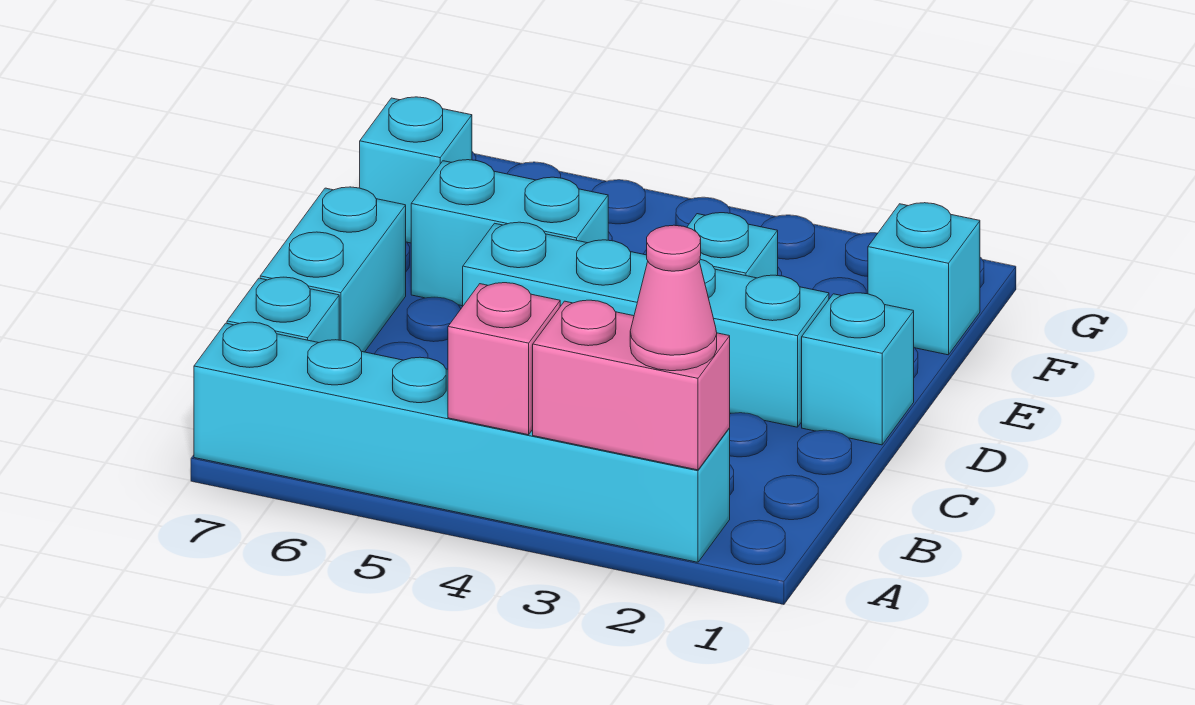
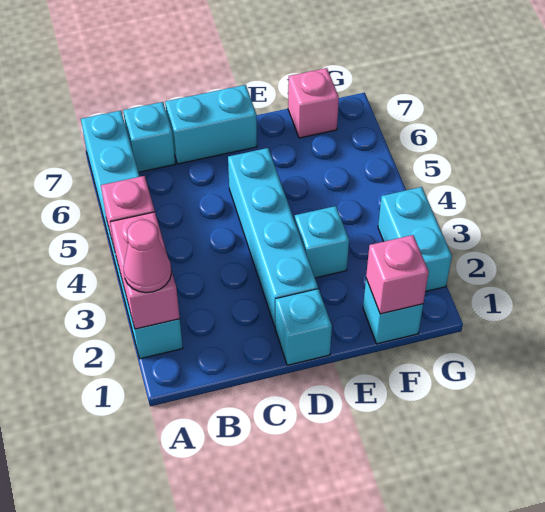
cyan 1x2 brick [411,160,608,306] -> cyan 1x2 brick moved to [378,187,452,292]
none -> pink 1x1 brick [366,235,429,314]
cyan 1x1 brick [360,97,472,243] -> pink 1x1 brick [288,68,339,138]

